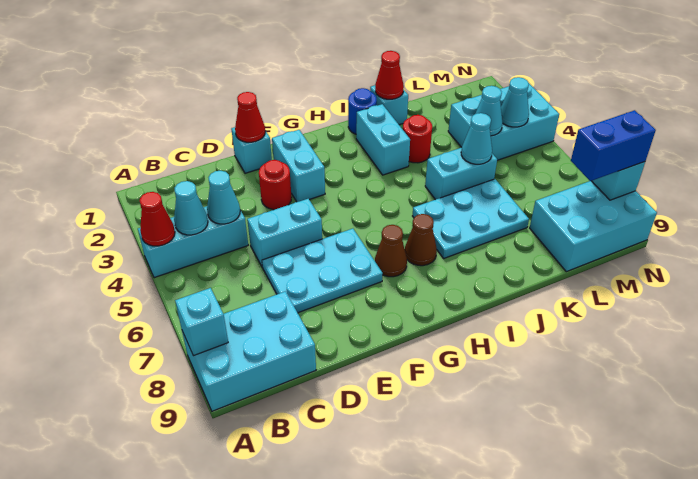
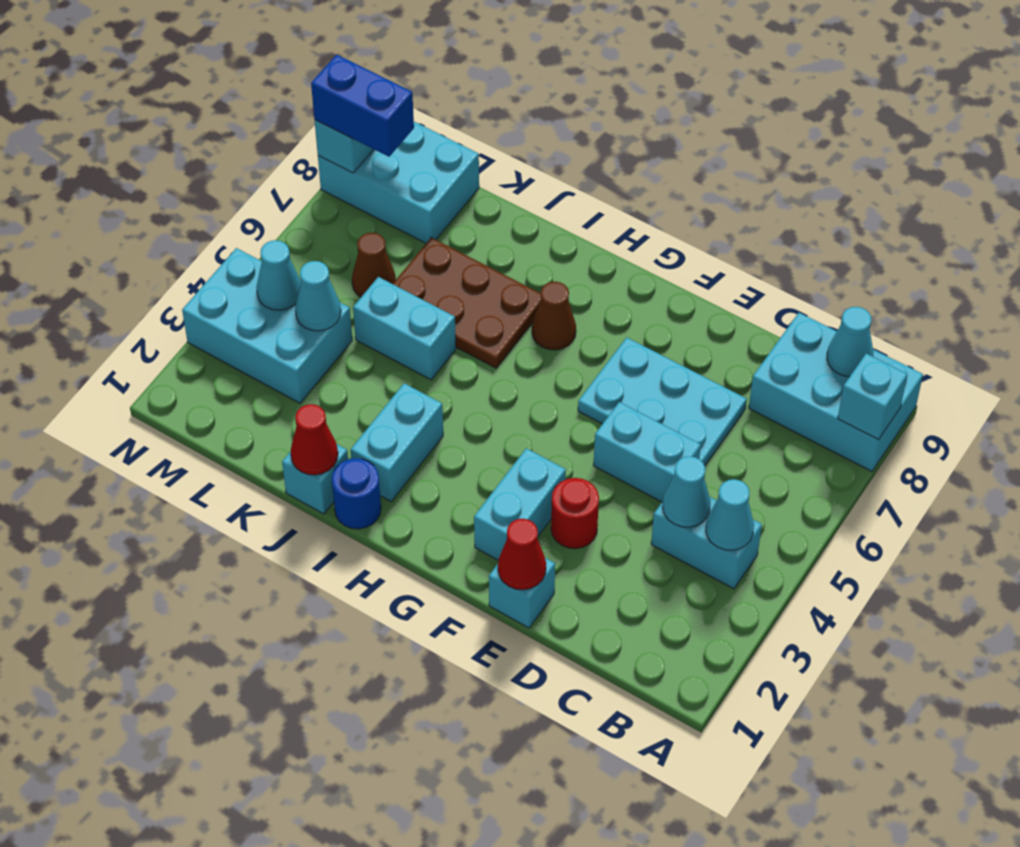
cyan 1x3 brick [138,206,248,278] -> cyan 1x2 brick [651,497,762,589]
red 1x1 cone [140,192,175,246] -> none
brown 1x1 cone [375,225,407,277] -> brown 1x1 cone moved to [352,233,396,297]
cyan 2x3 plate [413,179,529,258] -> brown 2x3 plate [393,238,541,368]
red 1x1 round brick [403,115,432,163] -> none
cyan 1x1 cone [461,113,492,164] -> cyan 1x1 cone moved to [827,307,873,377]

